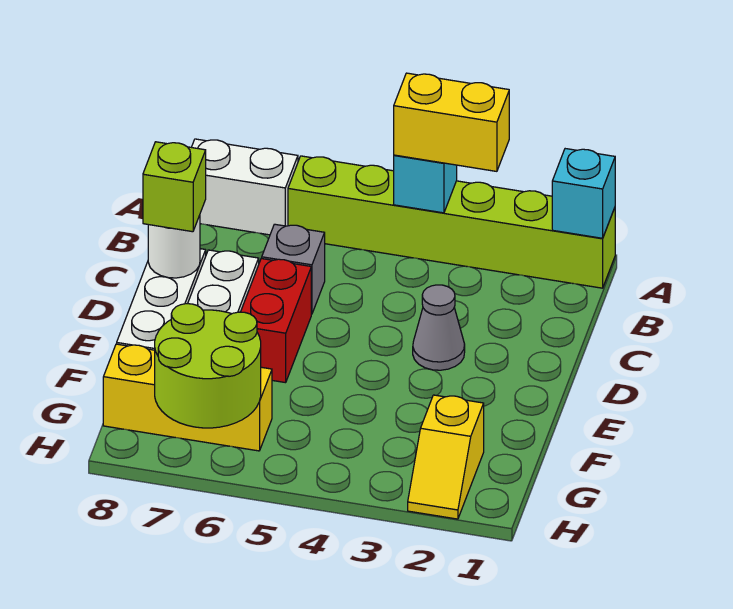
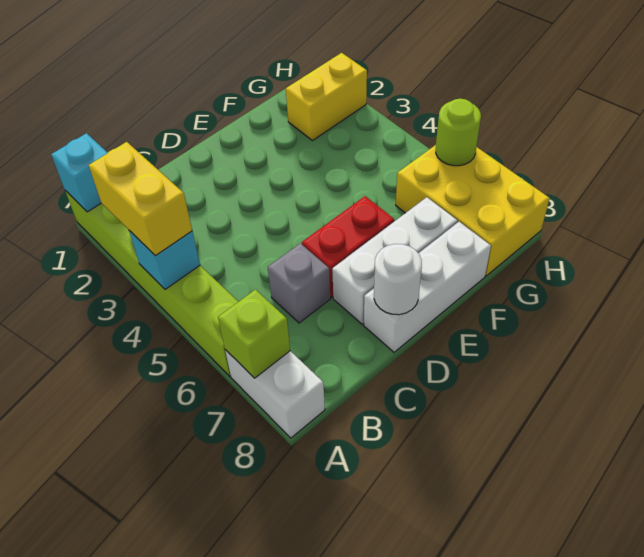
grey 1x1 cone [413,285,465,370] -> none
lime 1x1 brick [143,142,206,232] -> lime 1x1 brick moved to [218,290,290,378]
yellow 1x2 slope [408,395,484,519] -> yellow 1x2 brick [286,53,367,141]
yellow 1x3 brick [103,344,272,451] -> yellow 2x3 brick [396,145,550,276]
lime 2x2 round brick [155,304,261,428] -> lime 1x1 round brick [436,99,481,166]

